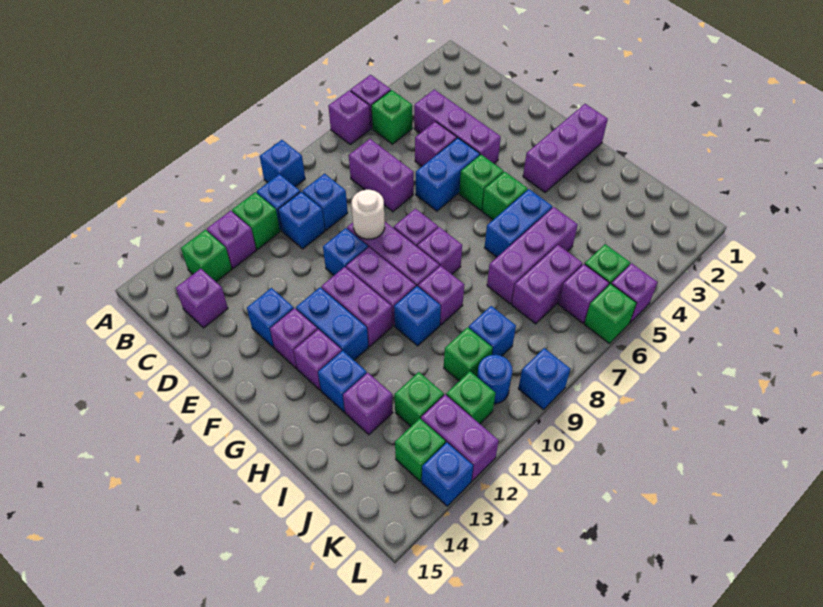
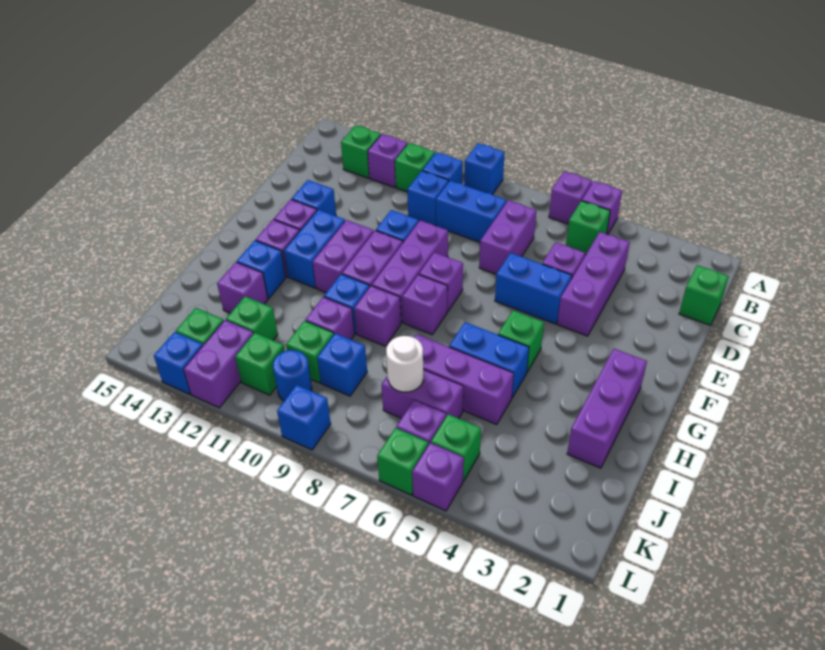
blue 1x1 brick [302,174,348,230] -> blue 1x2 brick [436,181,507,242]
purple 1x1 brick [176,269,228,328] -> purple 1x1 brick moved to [305,297,354,340]
white 1x1 round brick [352,190,385,239] -> white 1x1 round brick moved to [386,336,423,392]
green 1x1 brick [459,155,503,211] -> green 1x1 brick moved to [679,265,729,325]
purple 1x3 brick [523,104,608,192] -> purple 1x3 brick turned to [567,349,647,468]

